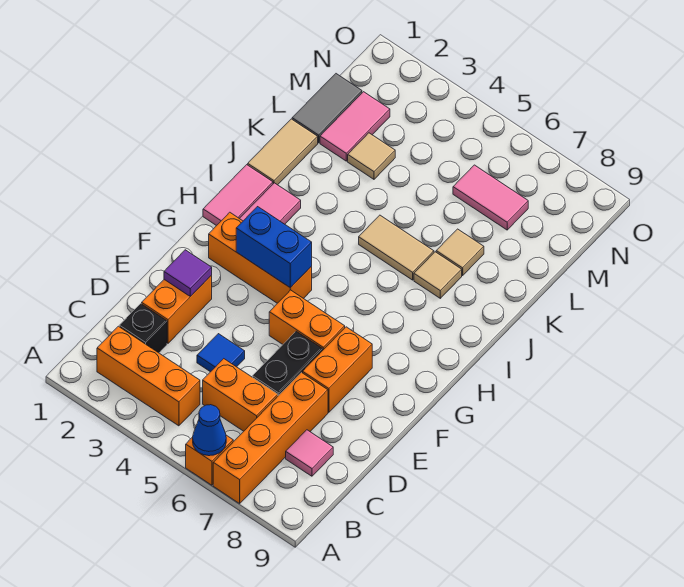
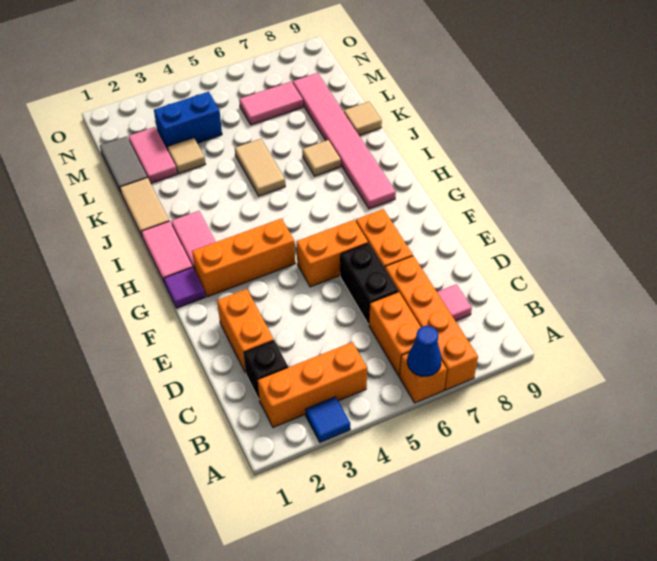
orange 1x2 brick [203,359,278,431] -> orange 1x2 brick turned to [369,292,421,376]
blue 1x1 tile [197,334,245,372] -> blue 1x1 tile moved to [305,397,350,442]
purple 1x1 tile [164,250,212,297] -> purple 1x1 tile moved to [164,267,205,308]
blue 1x2 brick [236,207,312,288] -> blue 1x2 brick moved to [154,92,222,150]
none -> pink 1x6 tile [293,73,396,209]
tan 1x2 tile [359,215,434,280] -> tan 1x2 tile turned to [235,139,285,196]
tan 1x1 tile [436,229,484,276] -> tan 1x1 tile moved to [344,102,382,136]

